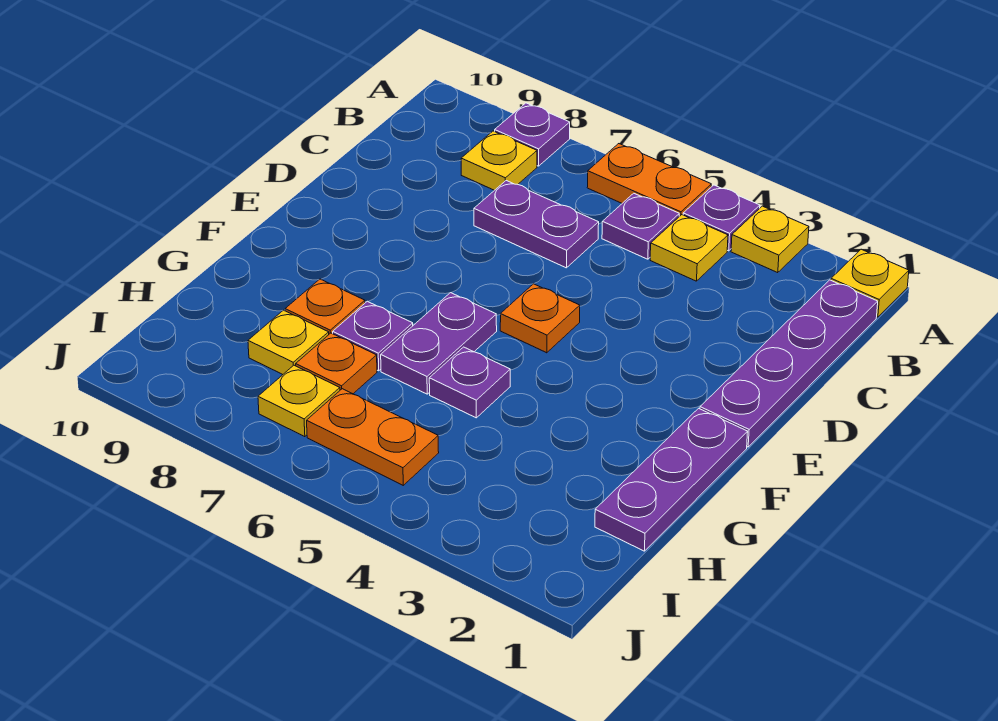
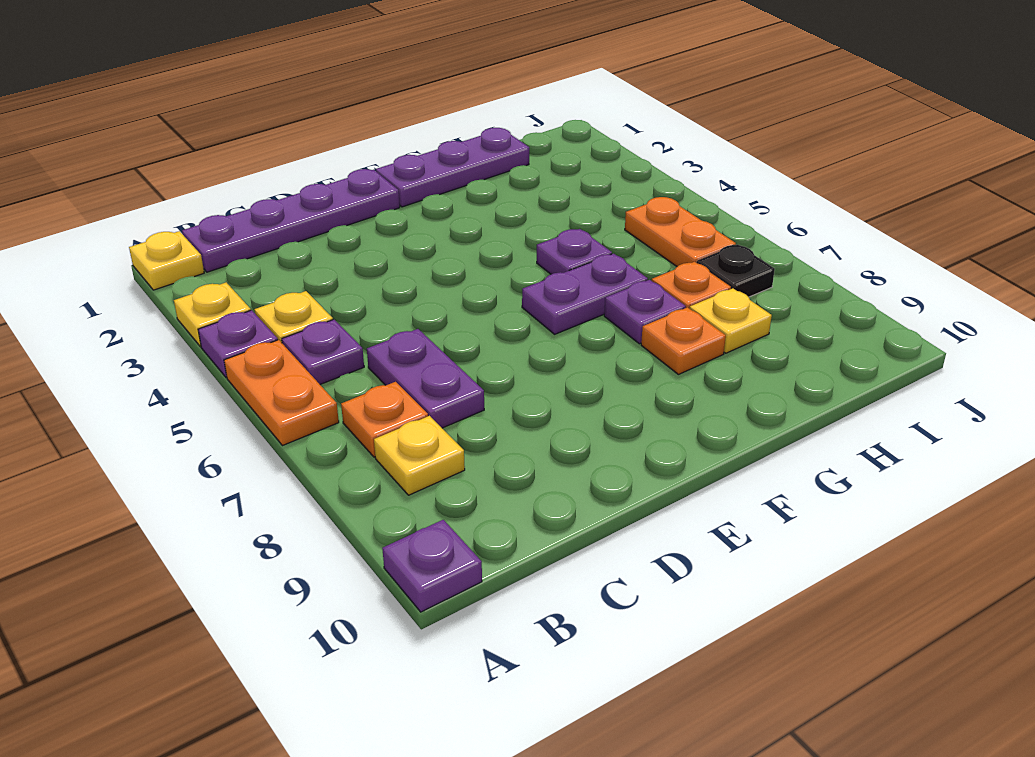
purple 1x1 plate [495,103,570,166] -> purple 1x1 plate moved to [382,520,482,612]
orange 1x1 plate [500,284,580,353] -> orange 1x1 plate moved to [341,382,428,457]
yellow 1x1 plate [258,365,340,437] -> black 1x1 plate [696,244,775,297]

